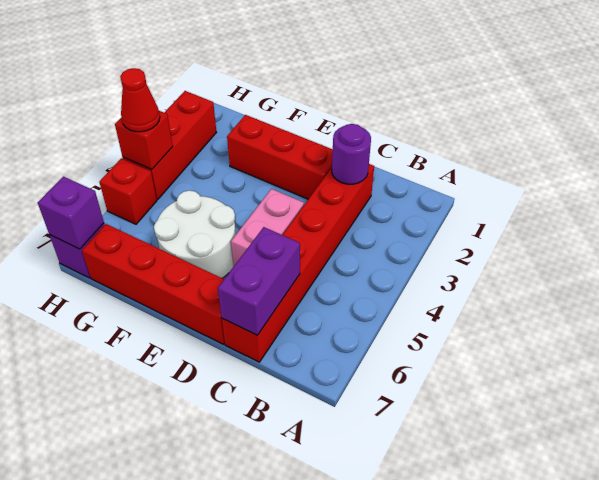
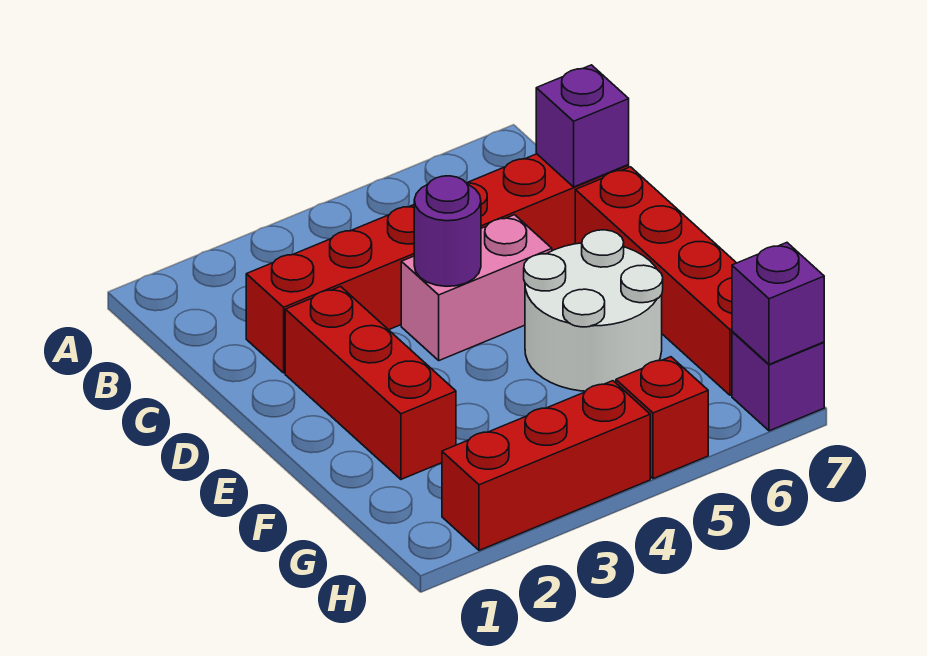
purple 1x1 round brick [332,124,371,184] -> purple 1x1 round brick moved to [414,176,481,286]
purple 1x2 brick [218,227,300,335] -> purple 1x1 brick [536,65,629,187]
red 1x1 brick [115,111,173,170] -> none
red 1x1 cone [120,68,160,132] -> none

